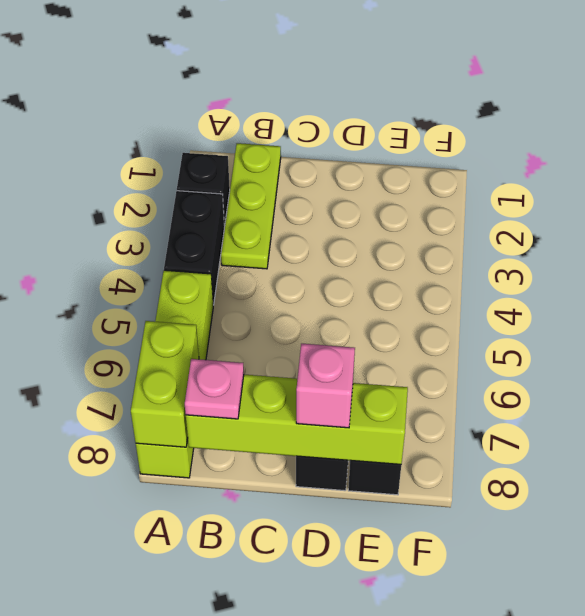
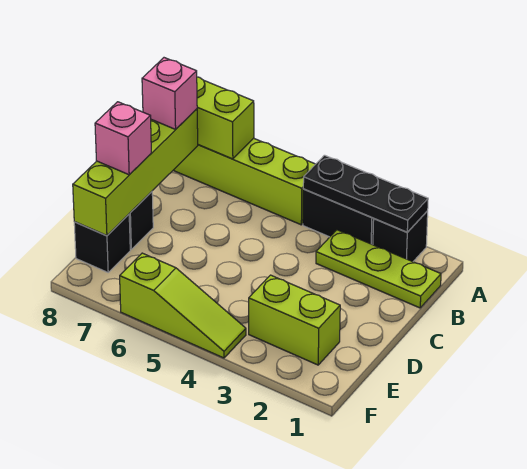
none -> black 1x3 plate [303,155,428,232]
pink 1x1 plate [185,359,244,419] -> pink 1x1 brick [142,58,197,129]
none -> lime 1x2 brick [249,275,340,365]
none -> lime 1x3 slope [120,253,246,358]

